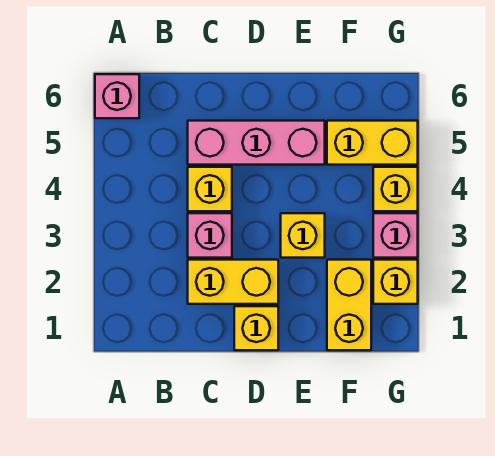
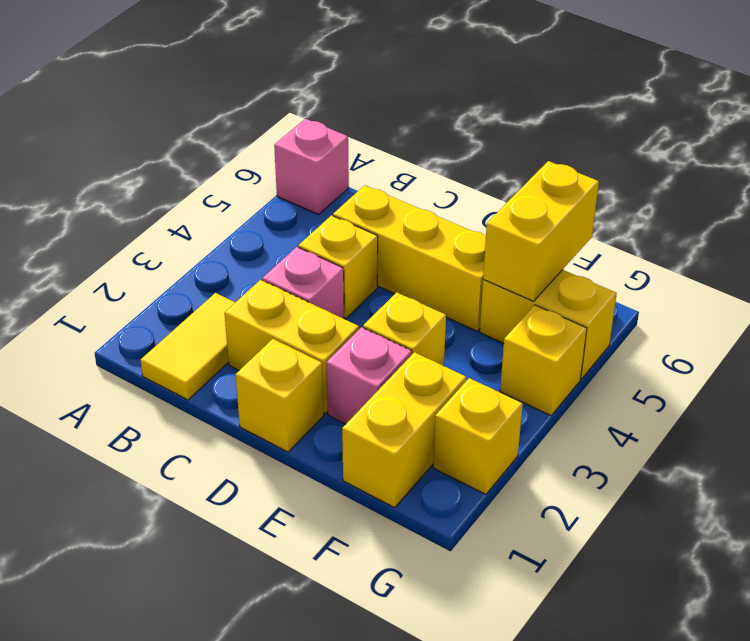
none -> yellow 1x2 tile [141,293,235,400]
pink 1x3 brick [188,121,325,165] -> yellow 1x3 brick [333,185,486,331]
none -> yellow 1x2 brick [483,161,599,301]
pink 1x1 brick [373,213,418,258] -> pink 1x1 brick moved to [326,327,412,424]

